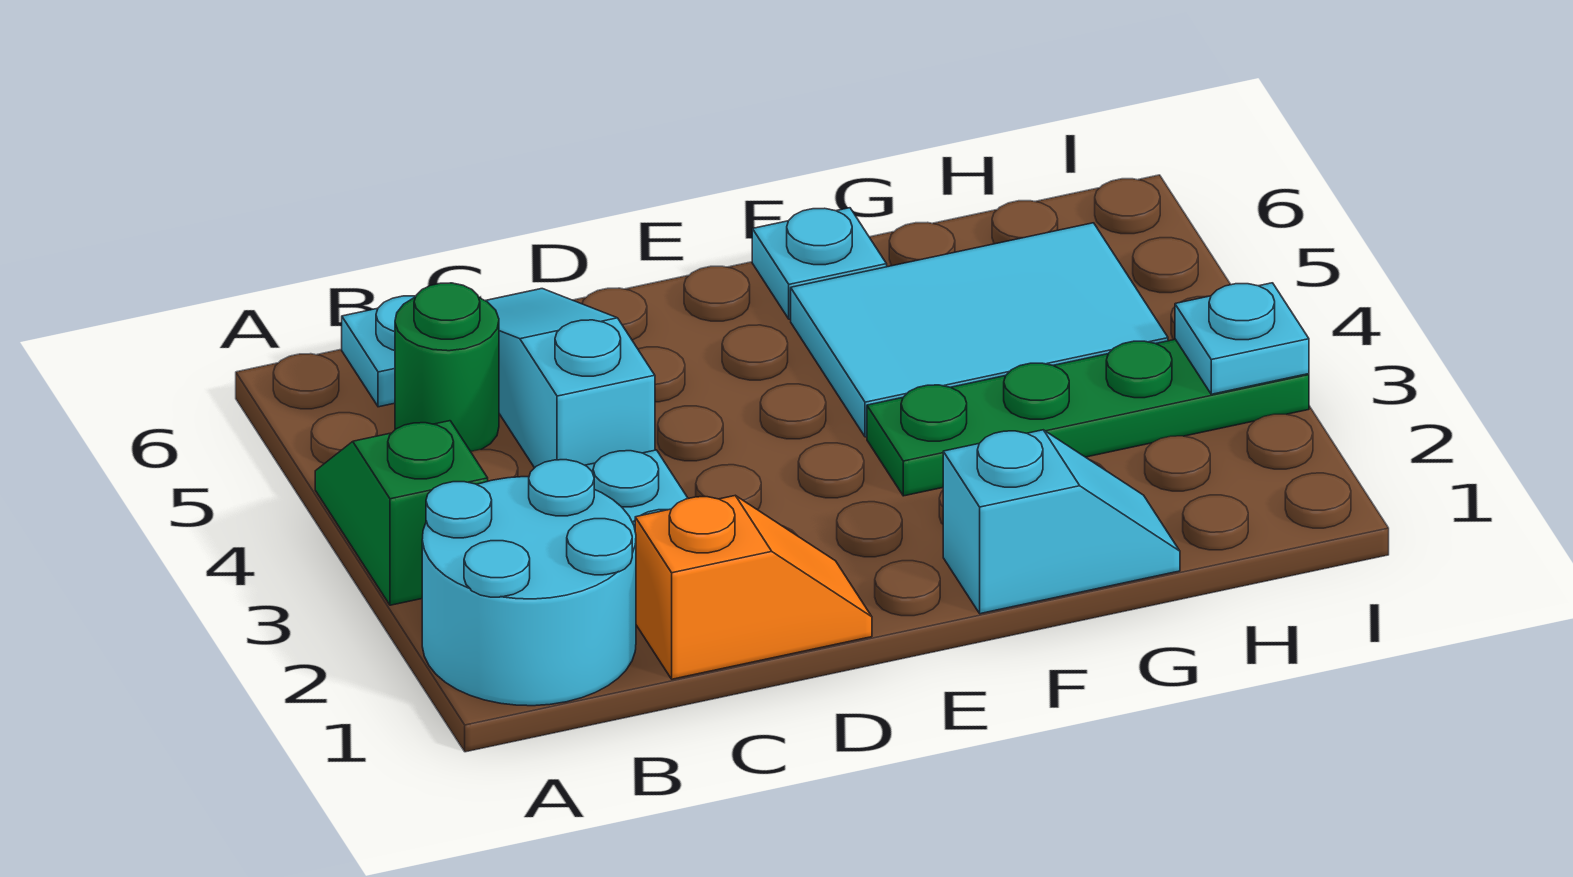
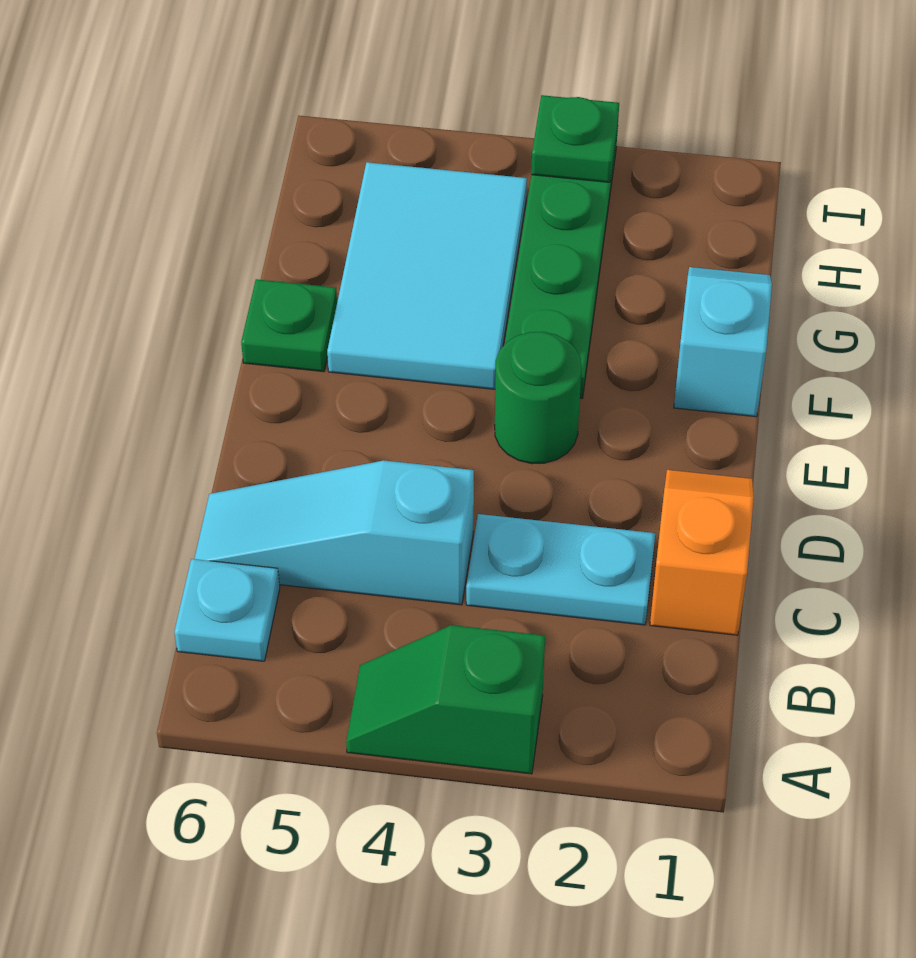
cyan 2x2 round brick [422,460,636,706] -> none
green 1x1 round brick [395,283,499,452] -> green 1x1 round brick moved to [495,332,582,464]
cyan 1x1 plate [752,208,887,319] -> green 1x1 plate [241,279,337,372]
cyan 1x1 plate [1175,283,1309,394] -> green 1x1 plate [531,95,619,182]

